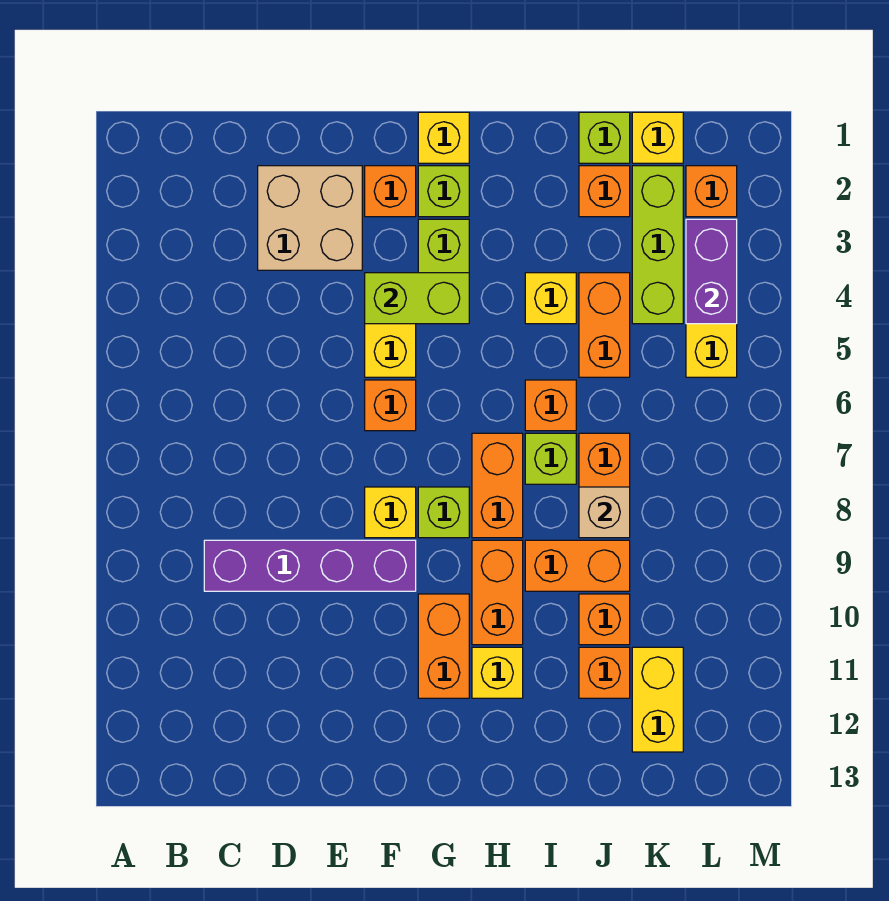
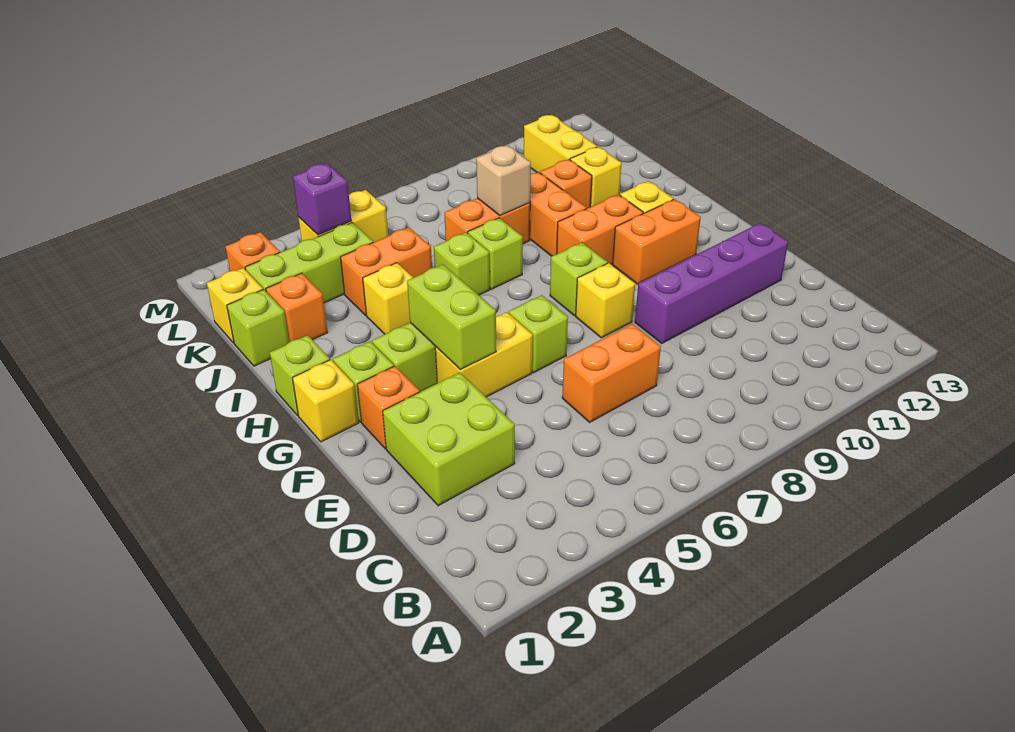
purple 1x4 brick [204,540,416,591] -> purple 1x4 brick turned to [635,223,788,343]
tan 2x2 brick [258,166,362,270] -> lime 2x2 brick [383,372,515,506]
orange 1x1 brick [365,380,416,431] -> lime 1x1 brick [509,295,568,372]
none -> lime 1x1 brick [270,335,330,415]
orange 1x2 brick [472,433,523,538] -> orange 1x2 brick moved to [562,324,661,422]
orange 1x1 brick [525,380,576,431] -> lime 1x1 brick [434,232,490,295]
orange 1x1 brick [579,647,630,698] -> yellow 1x1 brick [570,147,622,207]
yellow 1x2 brick [632,647,683,752] -> yellow 1x2 brick turned to [524,115,597,173]
purple 1x2 brick [686,219,737,324] -> purple 1x1 brick [293,163,351,235]

